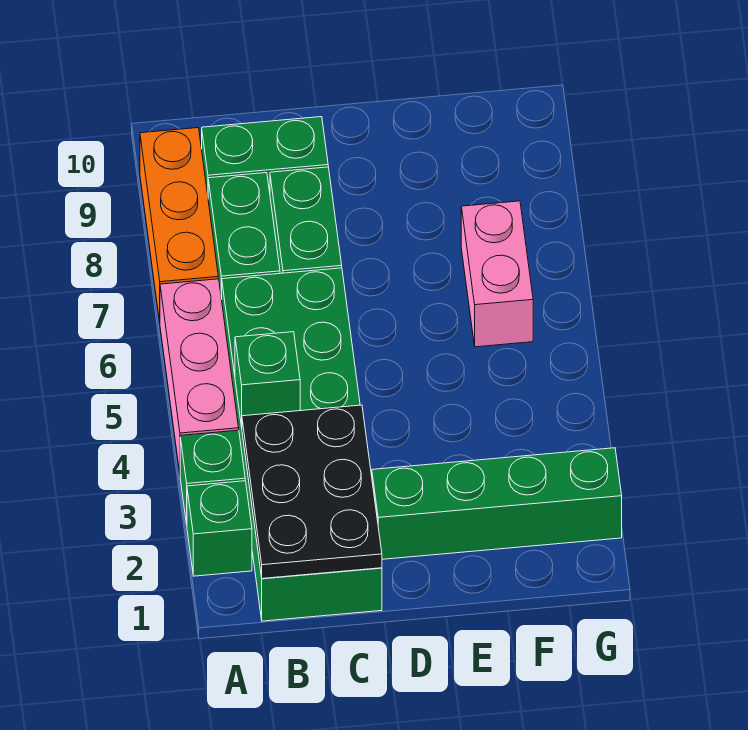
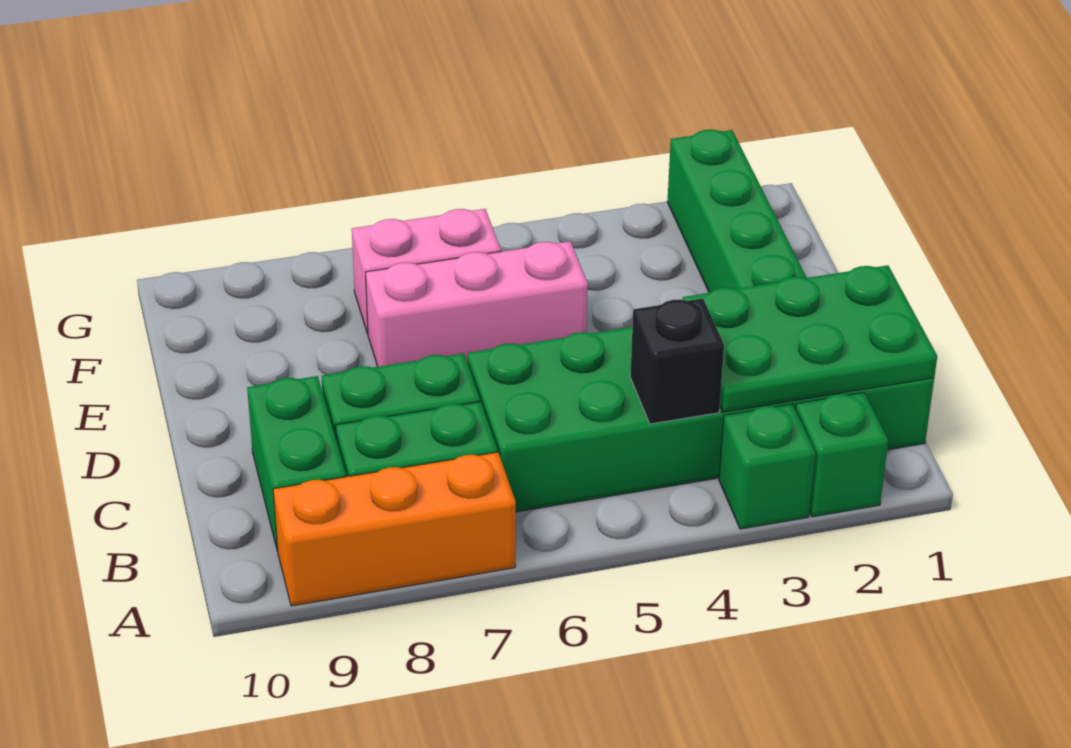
pink 1x3 brick [160,279,239,472] -> pink 1x3 brick moved to [366,241,588,367]
black 2x3 plate [242,405,382,579] -> green 2x3 plate [682,265,937,412]
green 1x1 brick [235,332,300,427] -> black 1x1 brick [630,298,724,424]

